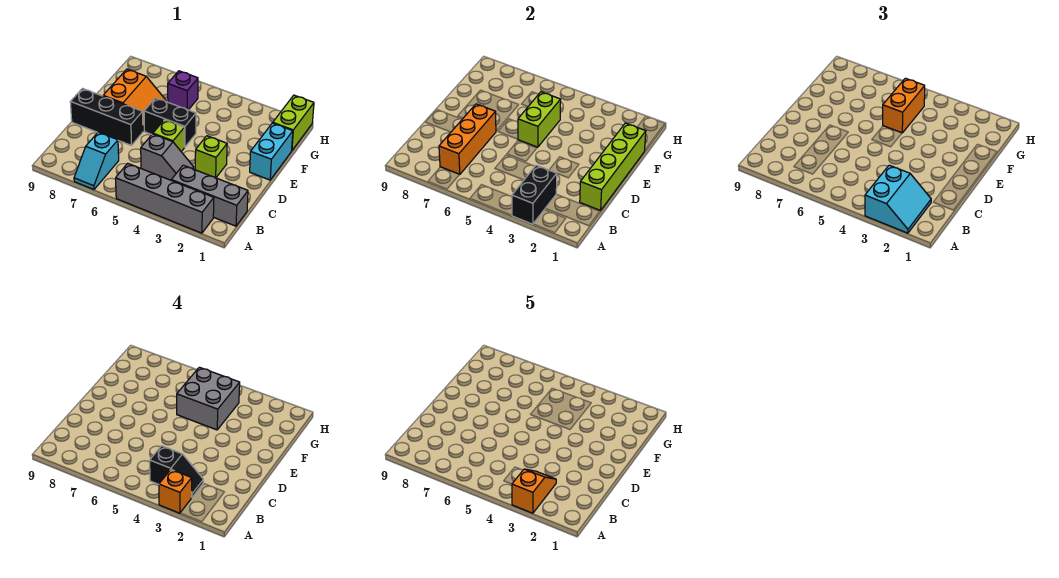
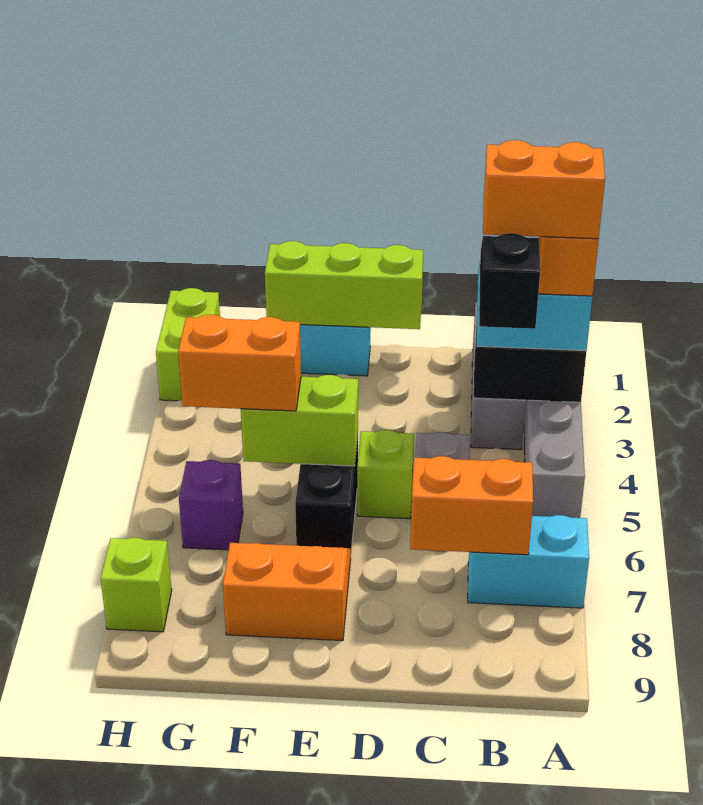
orange 1x2 slope [512,469,556,513] -> orange 1x2 brick [483,140,605,239]
cyan 1x2 slope [74,132,119,189] -> cyan 1x2 brick [468,515,589,608]
orange 1x3 brick [439,104,496,175] -> orange 1x2 brick [410,456,533,555]
lime 1x4 brick [580,123,646,210] -> lime 1x3 brick [265,241,423,329]
lime 1x1 brick [195,136,227,178] -> lime 1x1 brick moved to [101,538,172,632]
black 1x3 brick [70,89,143,145] -> none
grey 2x2 brick [177,367,240,430] -> none
lime 1x2 brick [273,95,314,150] -> lime 1x2 brick turned to [156,288,220,401]

